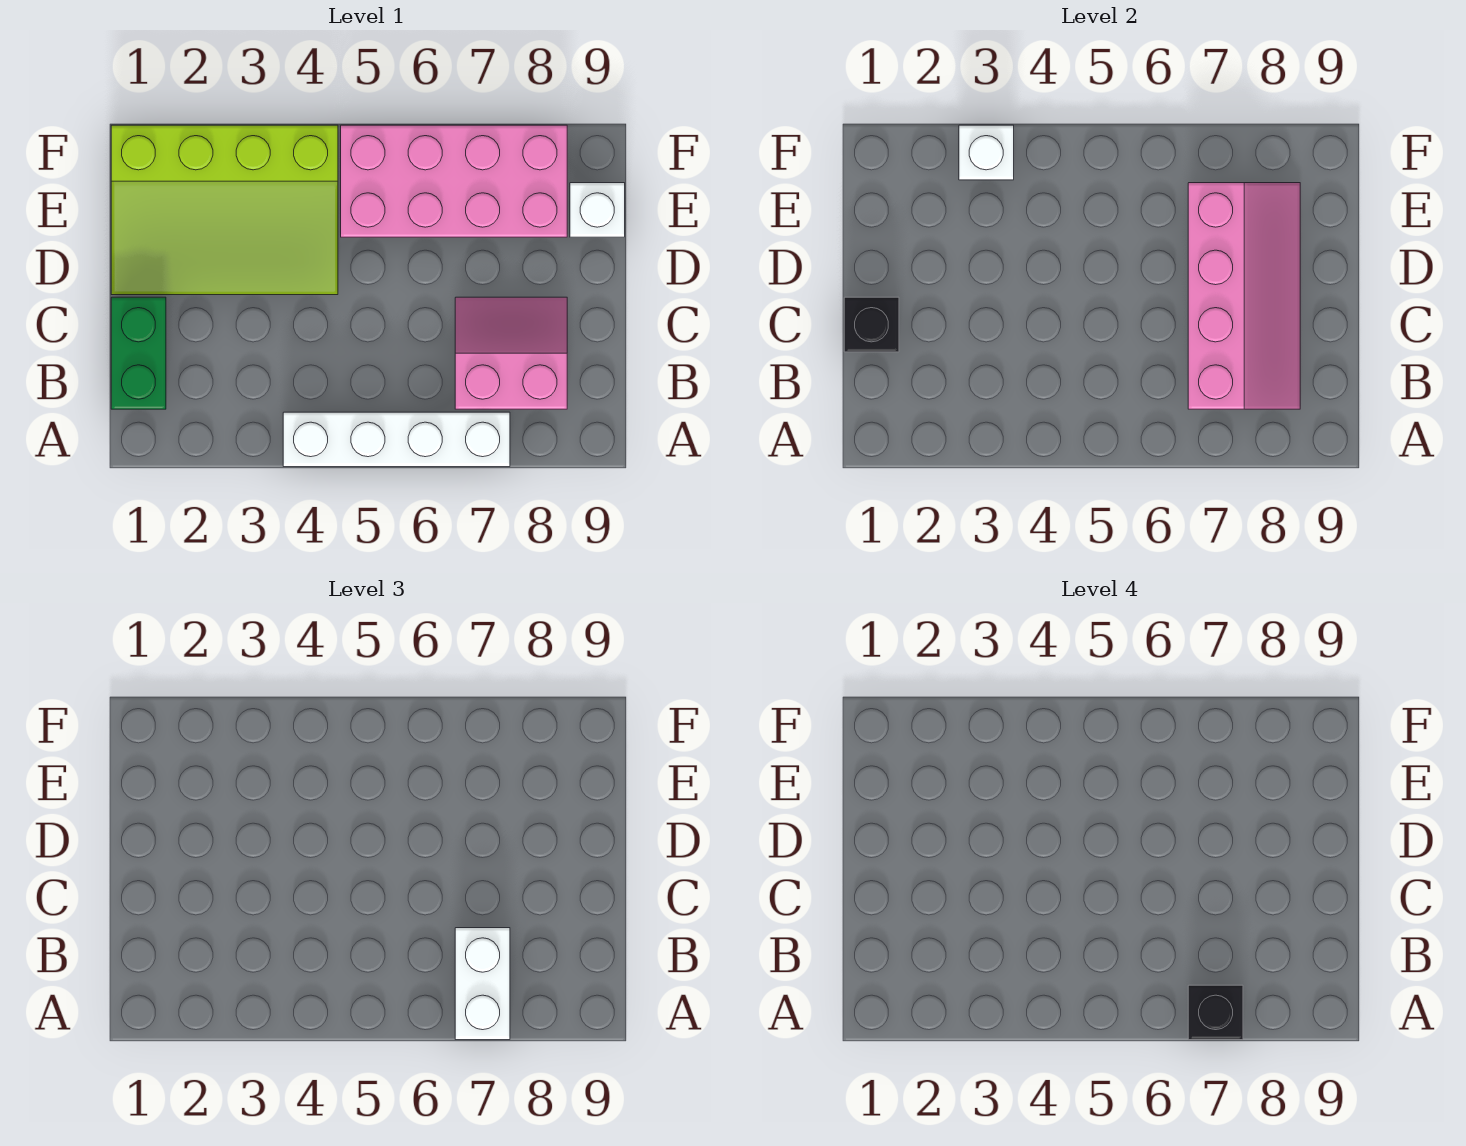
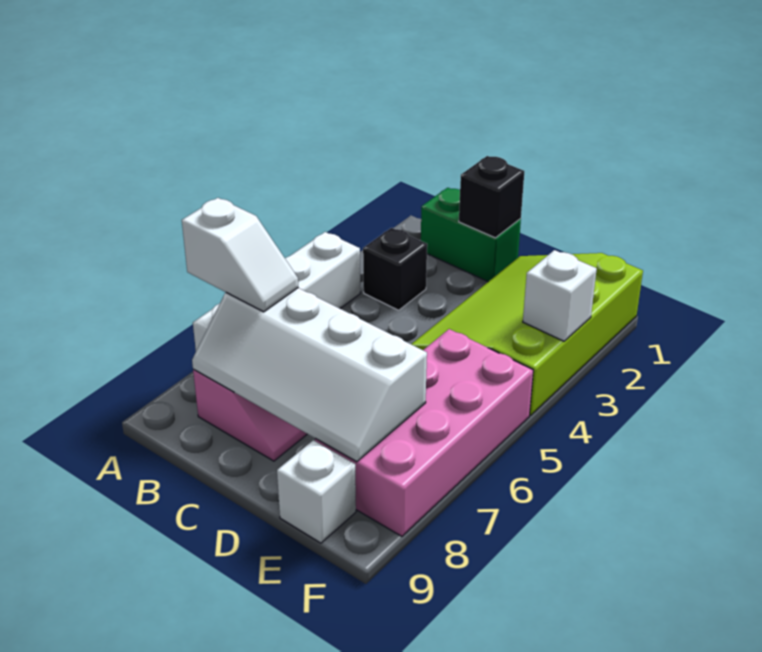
white 1x2 brick [455,928,510,1040] -> white 1x2 slope [182,198,298,312]
black 1x1 brick [1188,985,1243,1040] -> black 1x1 brick moved to [363,228,427,310]
pink 2x4 slope [1188,183,1300,409] -> white 2x4 slope [192,288,427,462]

